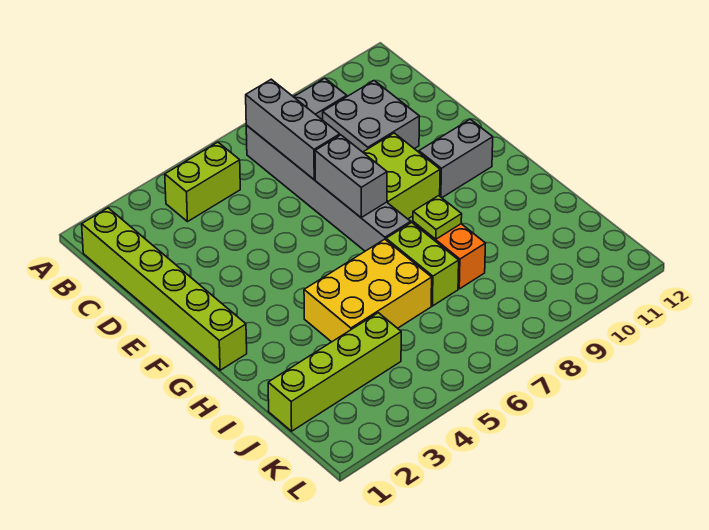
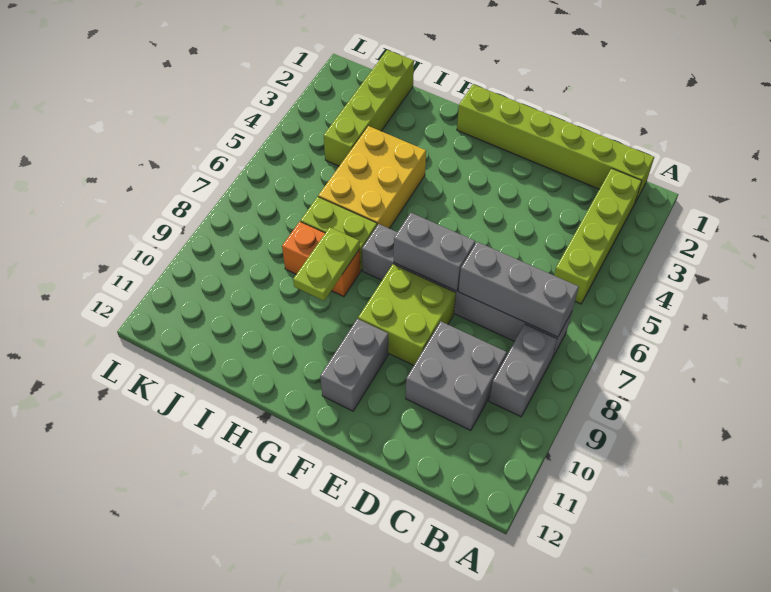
lime 1x2 brick [165,142,240,222] -> lime 1x4 brick [554,168,642,304]
lime 1x1 plate [413,196,462,239] -> lime 1x2 plate [293,227,360,301]

